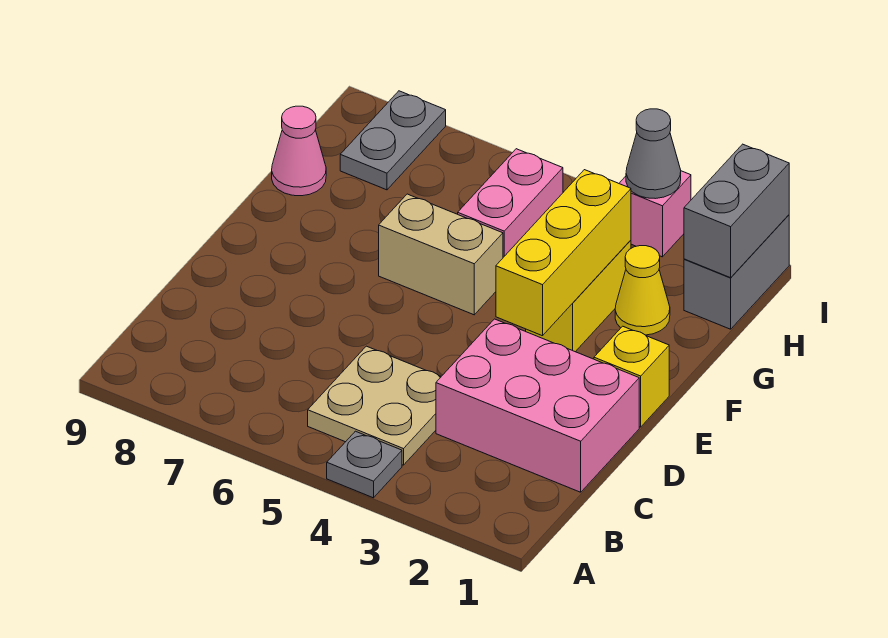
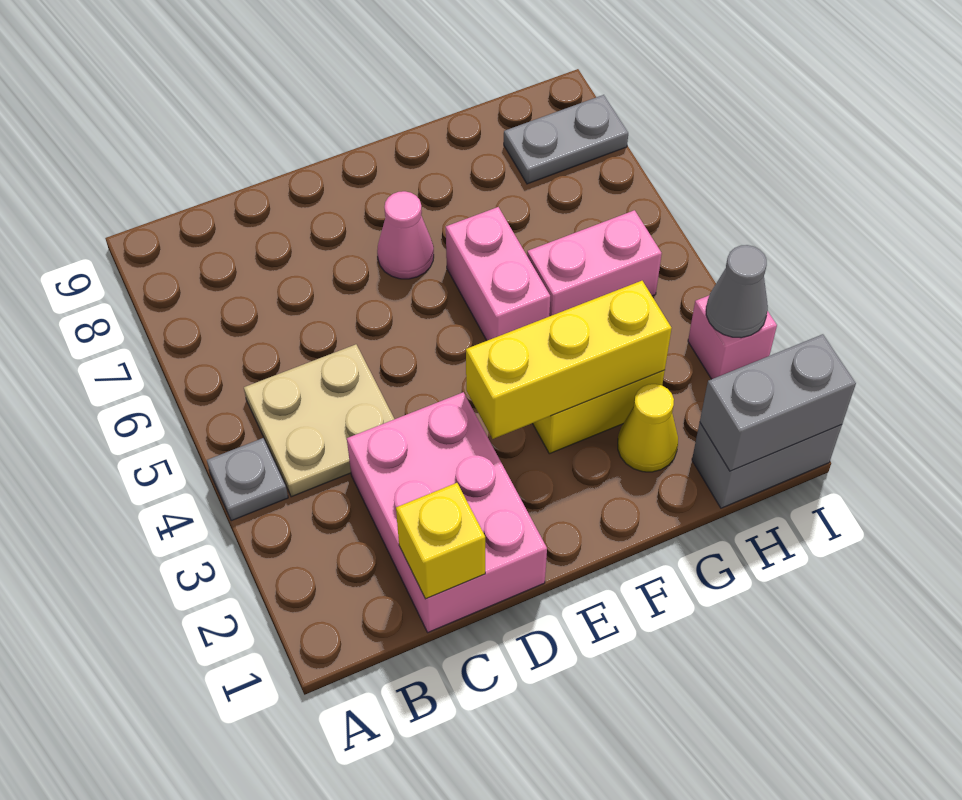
yellow 1x1 brick [594,326,669,427] -> yellow 1x1 brick moved to [396,483,485,599]
tan 1x2 brick [379,194,503,315] -> pink 1x2 brick [446,207,550,341]
pink 1x1 cone [272,106,326,196] -> pink 1x1 cone moved to [377,191,434,279]

